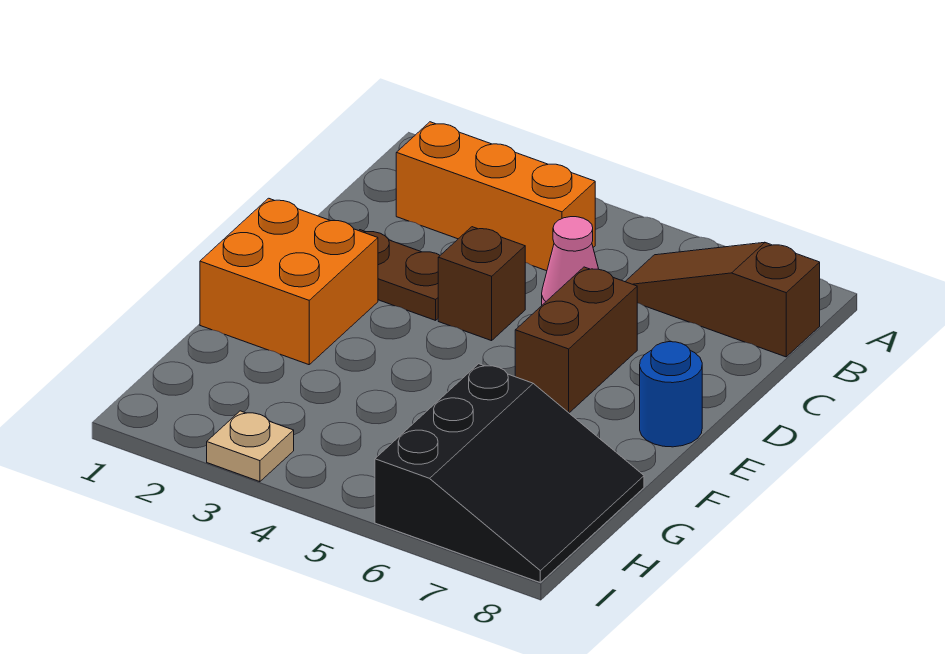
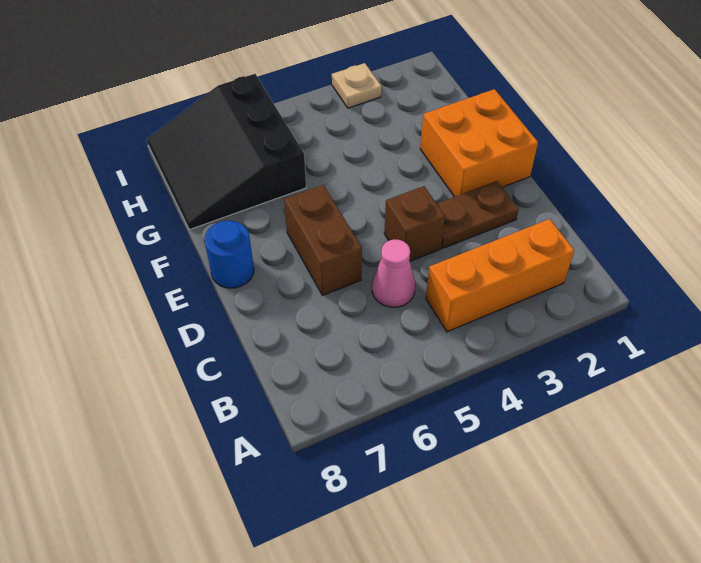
brown 1x3 slope [625,242,820,357] -> none

